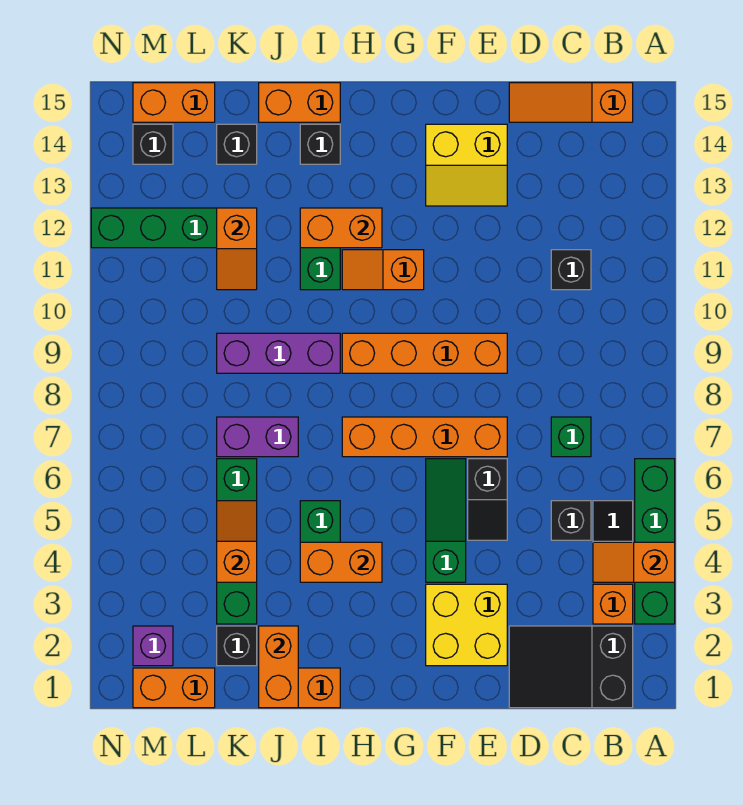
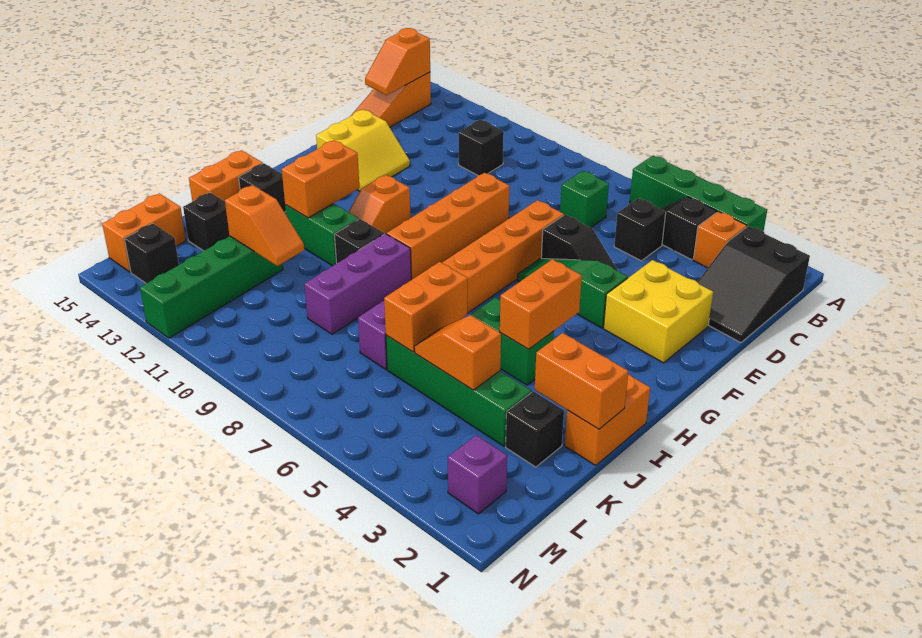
orange 1x2 slope [593,542,675,582] -> orange 1x2 slope moved to [365,28,430,95]
none -> black 1x1 brick [334,219,384,263]
orange 1x2 brick [133,668,215,708] -> orange 1x2 brick moved to [384,262,468,352]

